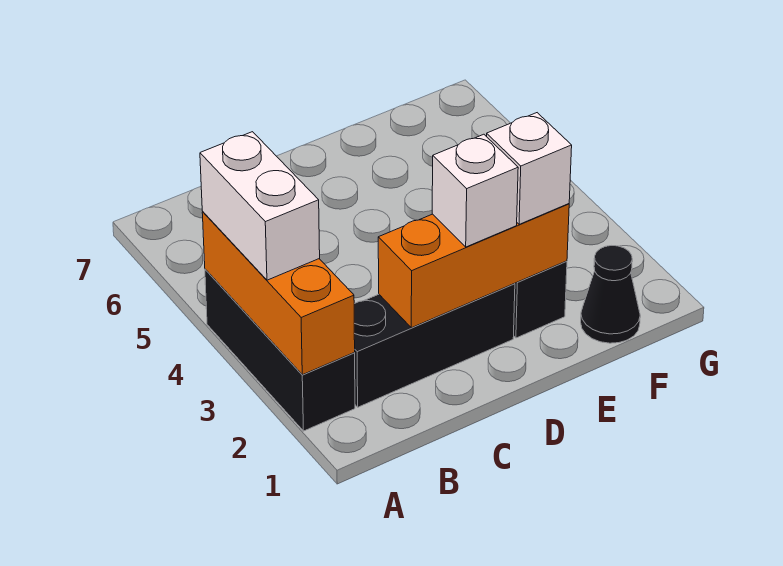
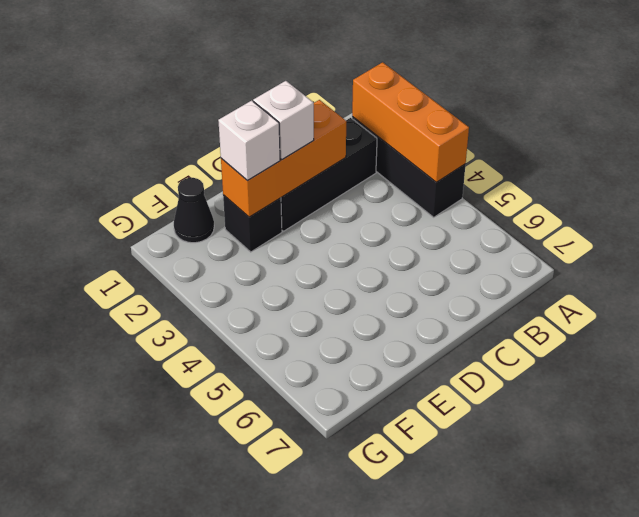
white 1x2 brick [200,132,320,280] -> none

